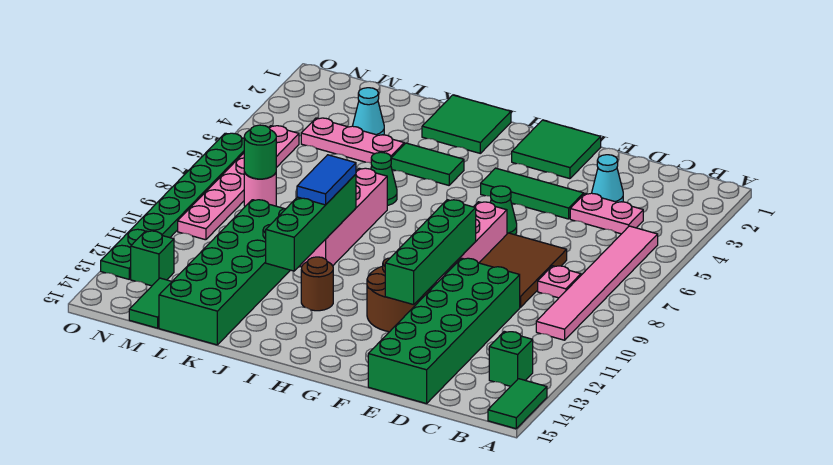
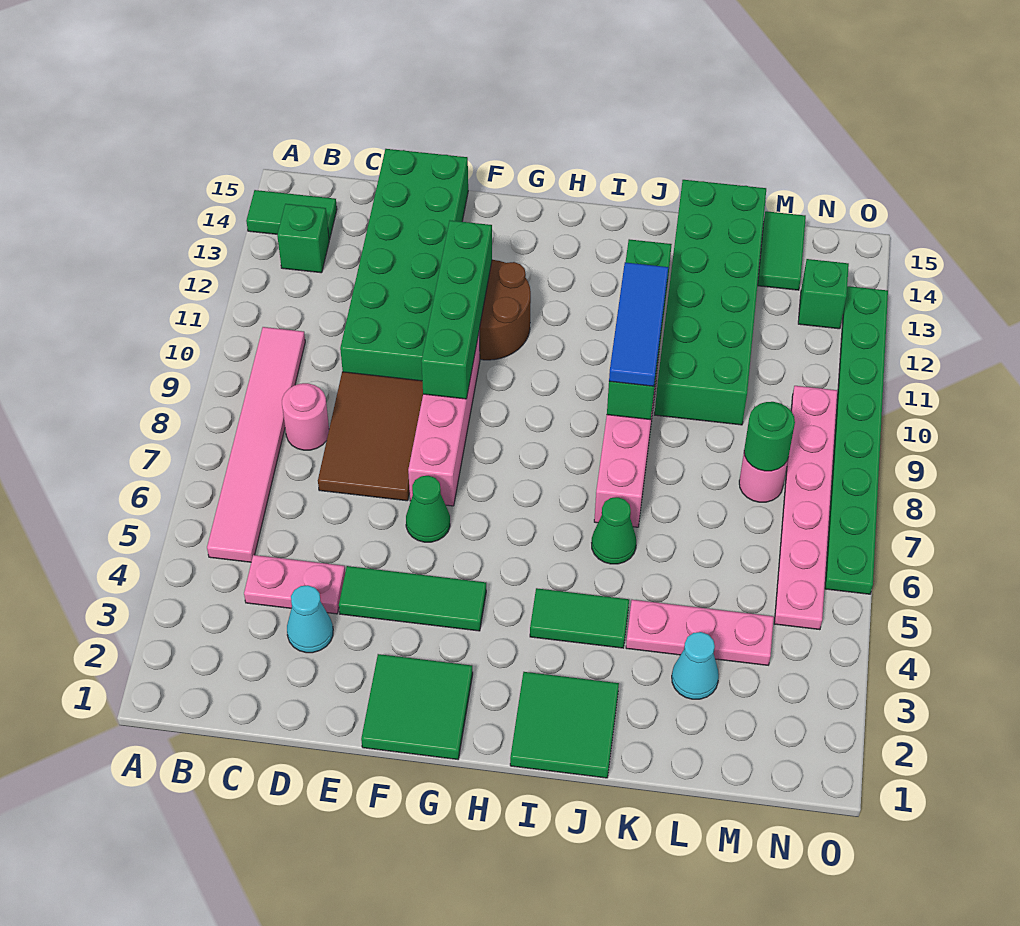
green 1x2 tile [488,379,547,429] -> green 1x2 tile turned to [246,190,337,240]
pink 1x1 plate [538,266,581,298] -> pink 1x1 round brick [282,383,329,450]
brown 1x1 round brick [301,257,333,311] -> none
blue 1x2 tile [297,155,356,205] -> blue 1x3 tile [609,262,668,386]

